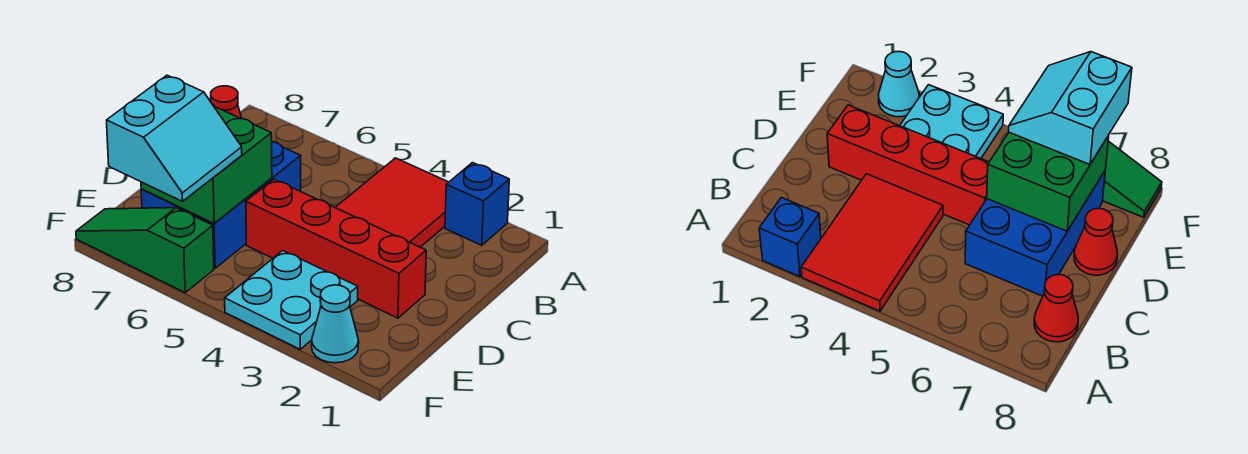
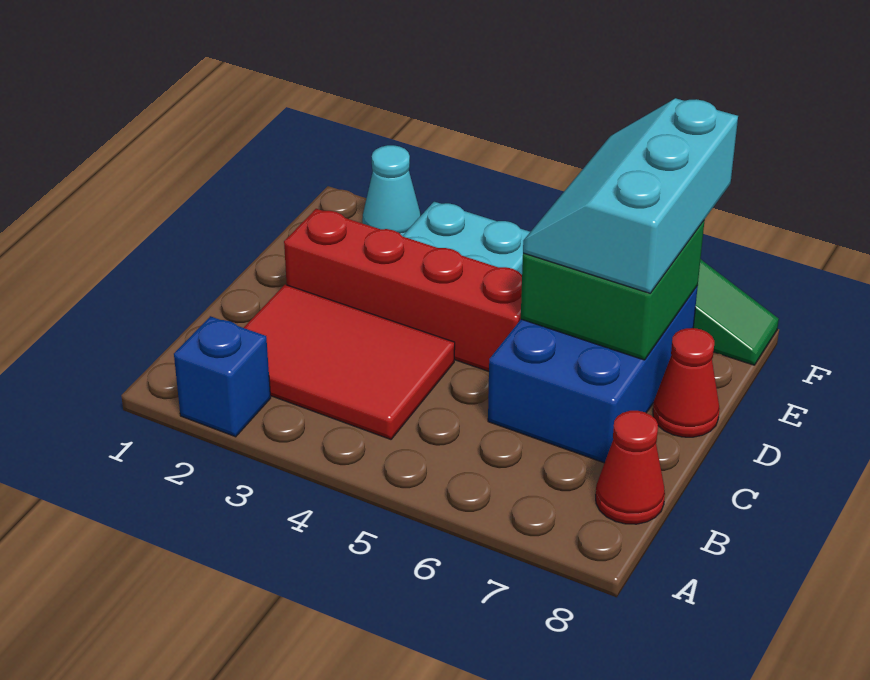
red 2x3 tile [335,158,448,247] -> red 2x3 tile turned to [244,285,455,439]
cyan 2x2 slope [107,75,242,201] -> cyan 2x3 slope [523,98,738,293]

